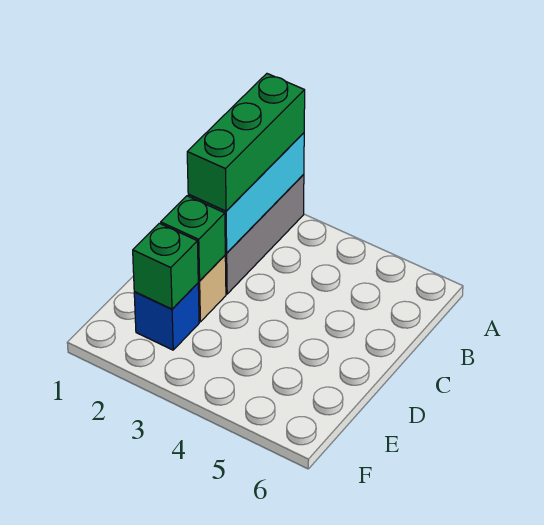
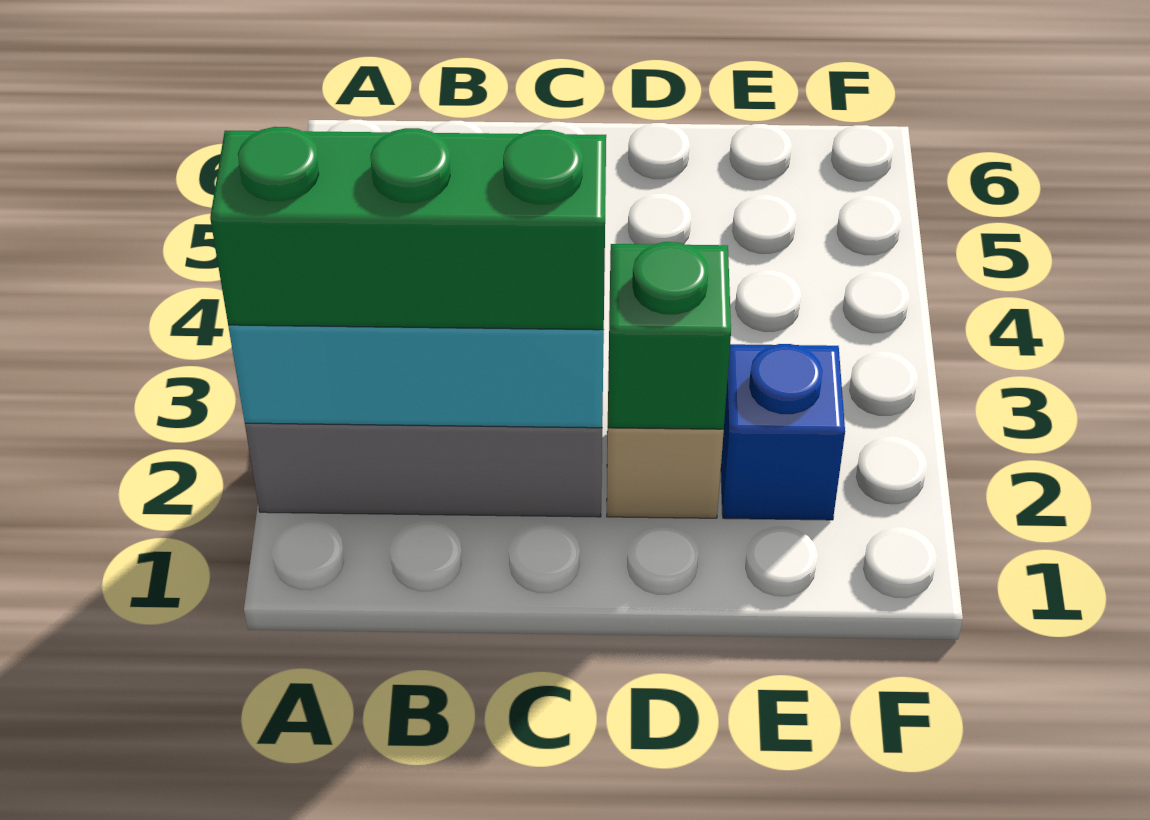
green 1x1 brick [133,223,198,309] -> none

